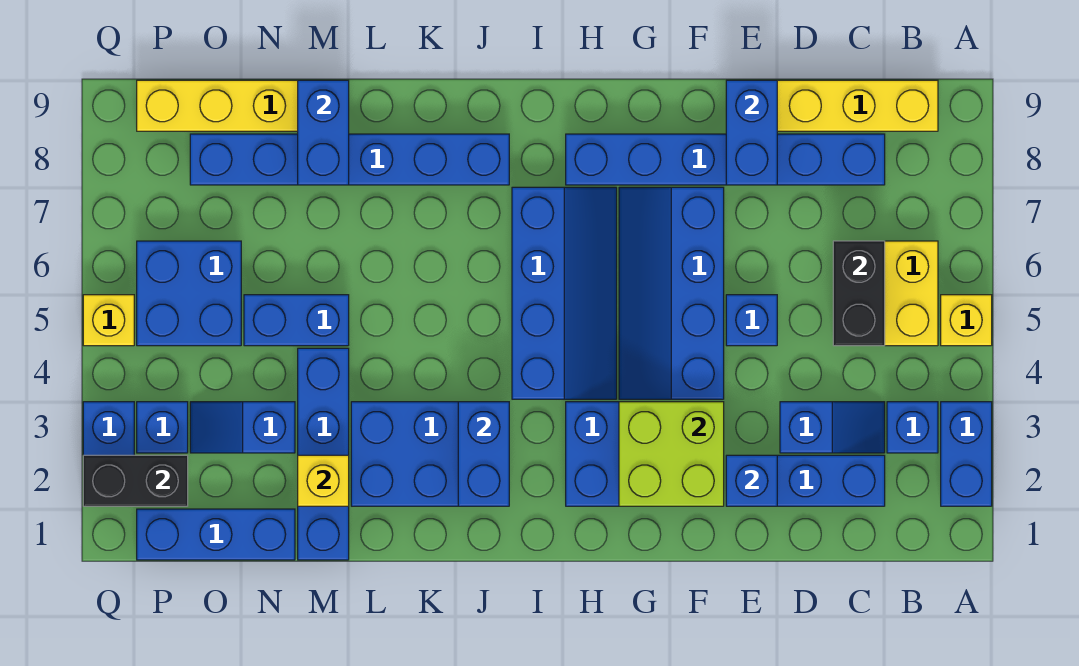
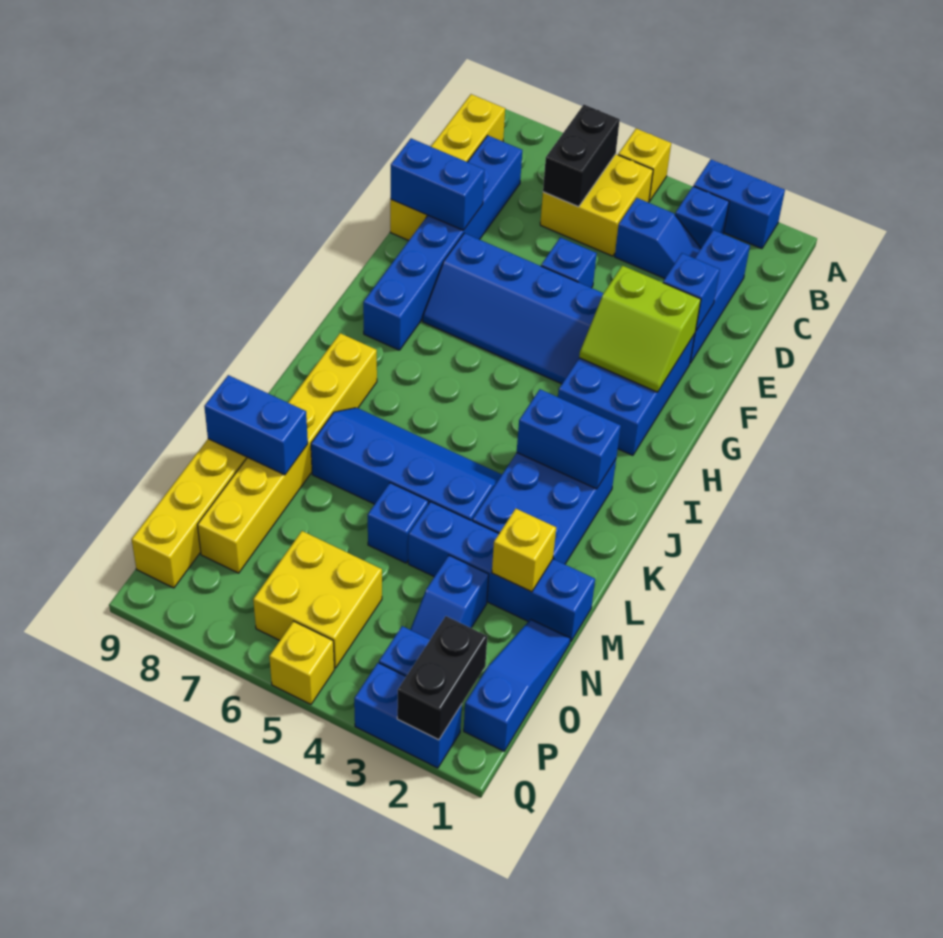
blue 1x2 slope [780,402,885,453] -> blue 1x2 slope turned to [615,198,701,278]
black 1x2 brick [833,241,885,346] -> black 1x2 brick turned to [543,105,620,207]
lime 2x2 brick [619,402,724,506] -> lime 2x2 slope [579,266,701,392]
blue 2x4 slope [512,187,617,399] -> blue 2x4 slope moved to [311,408,502,521]
blue 1x6 brick [190,134,509,185] -> yellow 1x6 brick [198,333,377,573]
blue 1x2 brick [244,295,349,346] -> blue 1x1 brick [368,483,428,563]
blue 1x3 brick [137,509,295,560] -> blue 1x3 slope [464,619,570,751]
blue 2x2 brick [137,241,241,346] -> yellow 2x2 brick [253,531,382,668]

